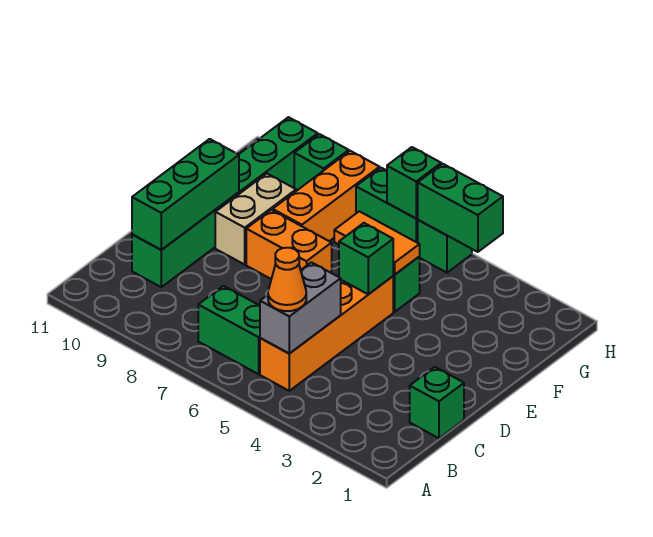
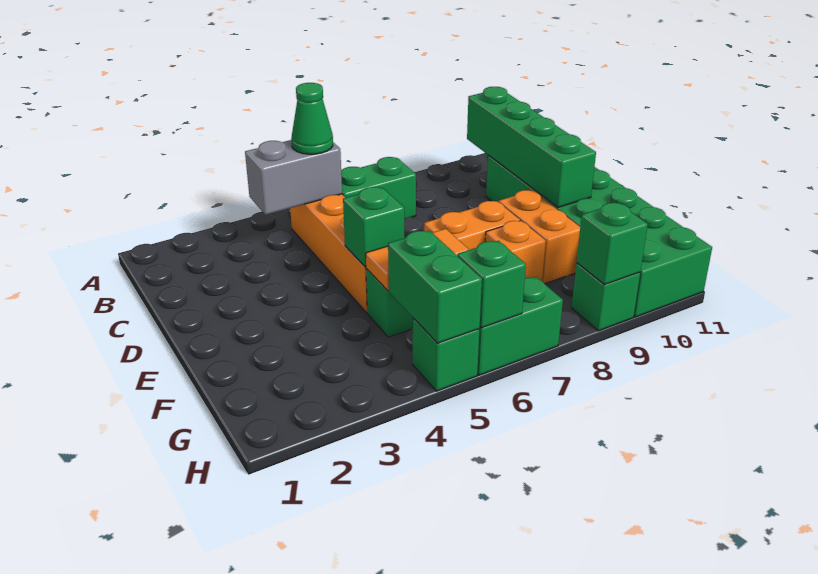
grey 1x2 brick [260,262,341,354] -> grey 1x2 brick turned to [245,140,342,215]
orange 1x1 cone [268,248,306,311] -> green 1x1 cone [291,83,333,154]
green 1x1 brick [410,367,464,438] -> green 1x1 brick moved to [577,203,648,285]
green 1x6 brick [132,117,318,287] -> green 2x6 brick [486,155,712,317]
green 1x3 brick [132,139,239,250] -> green 1x4 brick [467,87,596,207]
tan 1x2 brick [215,174,296,264] -> orange 1x2 brick [499,190,580,284]
orange 1x3 brick [273,151,380,241] -> orange 1x1 brick [485,221,546,281]
green 1x2 brick [418,164,503,252] -> green 1x2 brick turned to [388,231,482,343]

